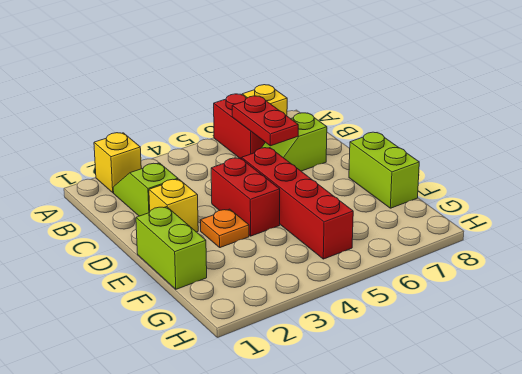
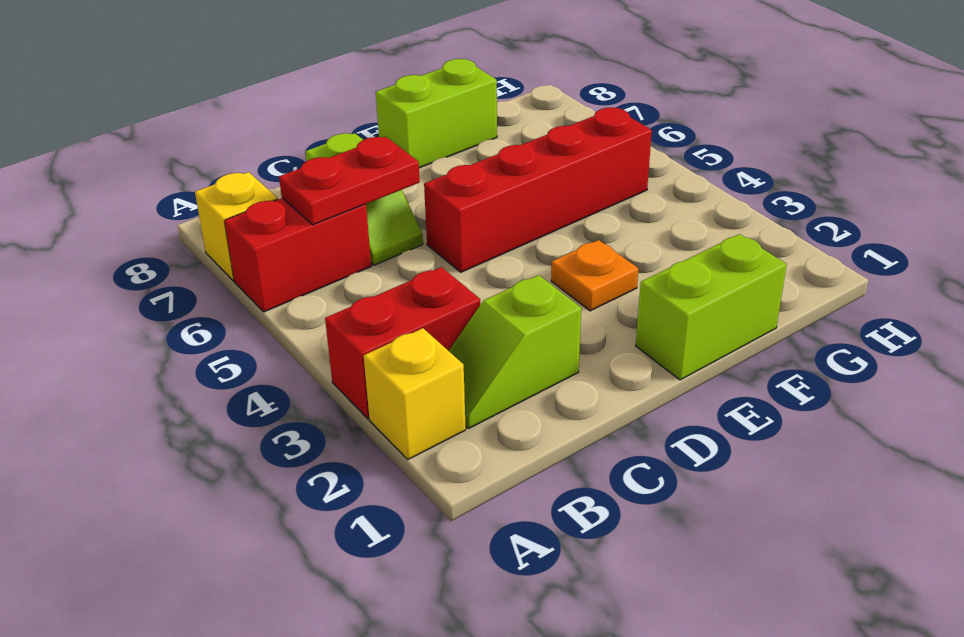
yellow 1x1 brick [149,179,198,232] -> none
red 1x2 brick [211,158,280,236] -> red 1x2 brick moved to [325,267,480,419]

